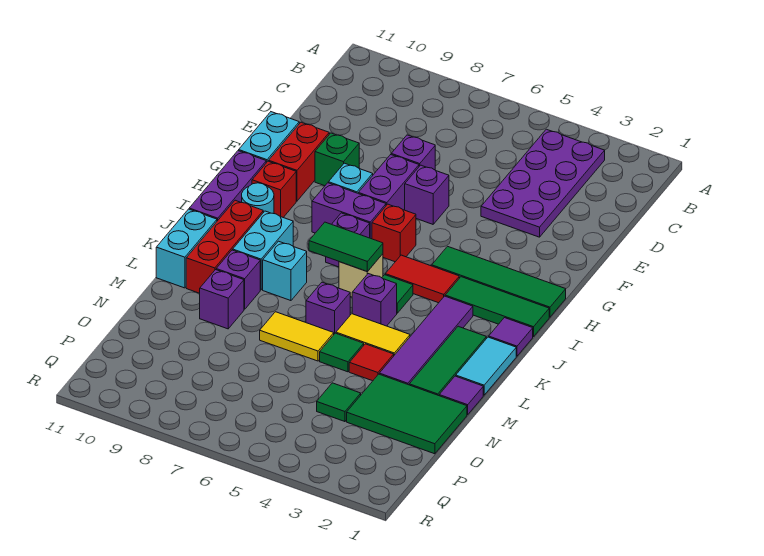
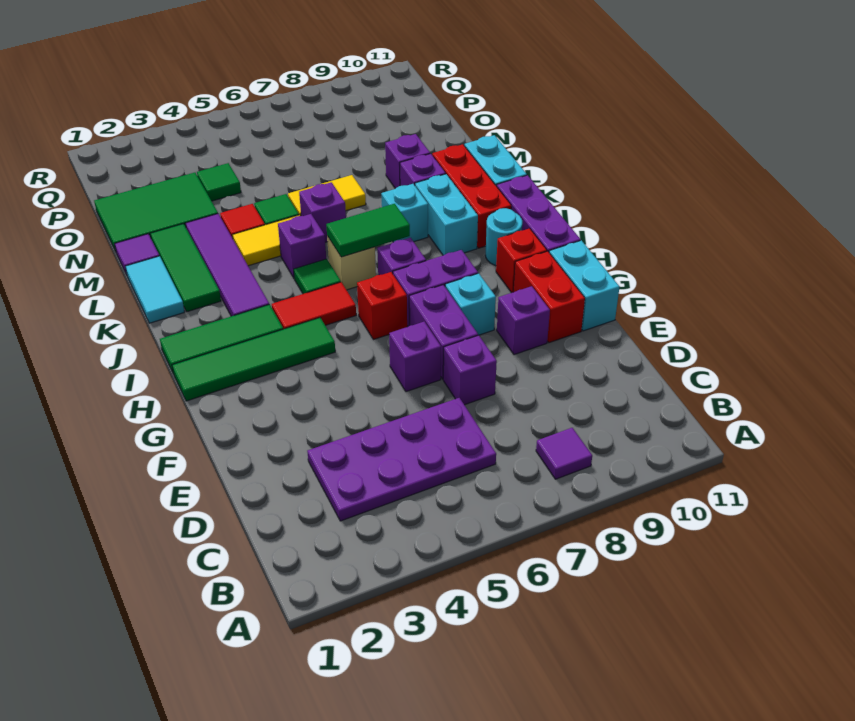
purple 2x4 plate [481,129,605,237] -> purple 2x4 plate turned to [307,398,496,521]
green 1x1 brick [315,133,359,186] -> purple 1x1 brick [497,286,550,355]
purple 1x1 tile [489,318,533,356] -> purple 1x1 tile moved to [536,428,592,479]

